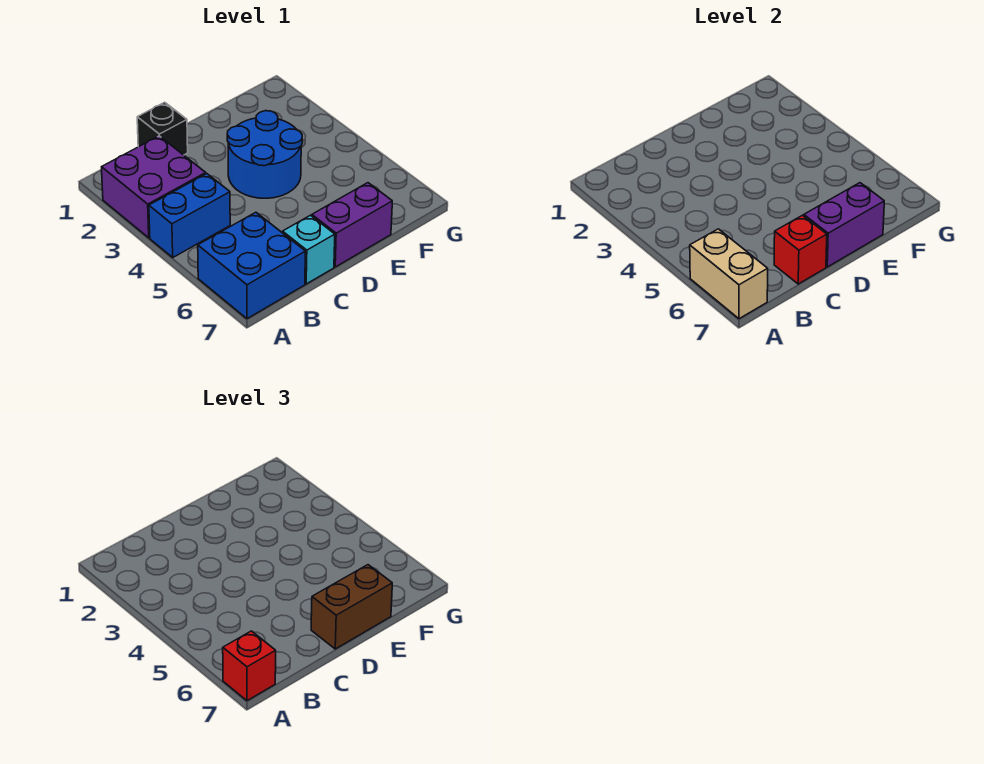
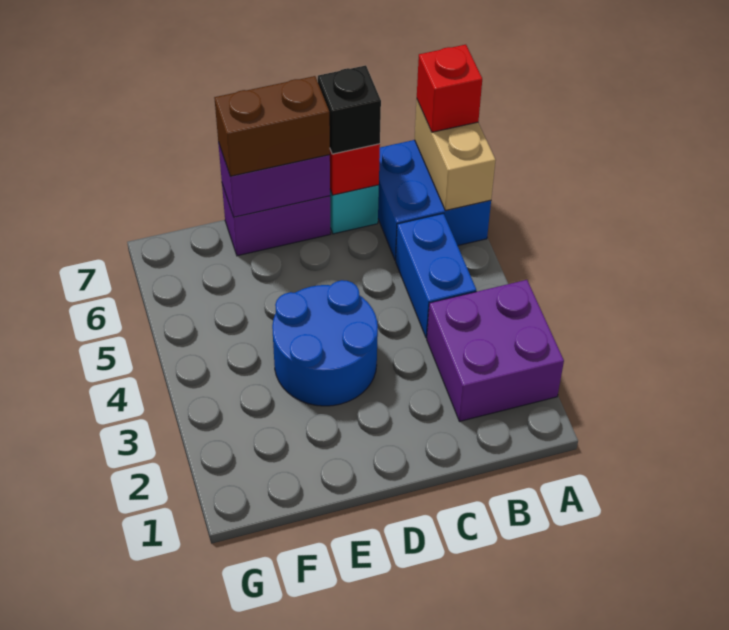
blue 1x2 brick [149,174,230,257] -> blue 1x2 brick turned to [396,213,476,338]
black 1x1 brick [137,102,188,155] -> black 1x1 brick moved to [318,65,381,154]

